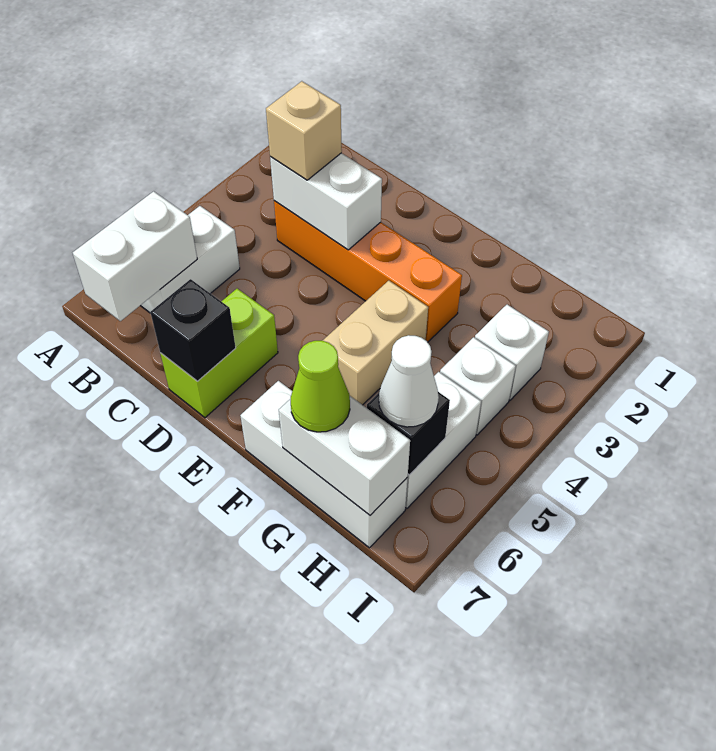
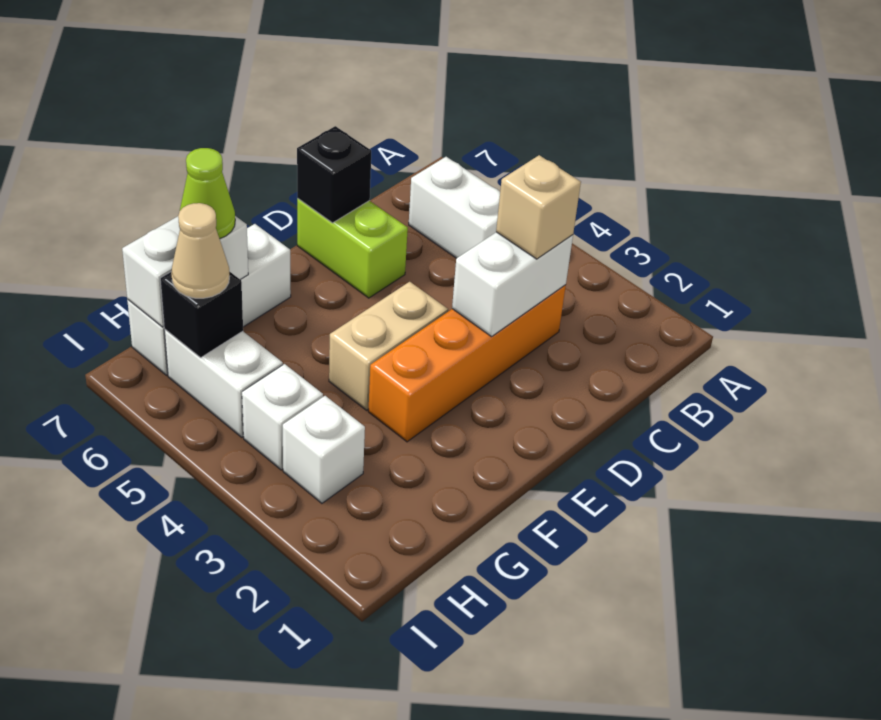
white 1x2 brick [73,191,197,321] -> none
tan 1x2 brick [322,281,428,405] -> tan 1x2 brick turned to [329,282,448,410]
white 1x1 cone [379,335,439,427] -> tan 1x1 cone [171,203,230,298]

